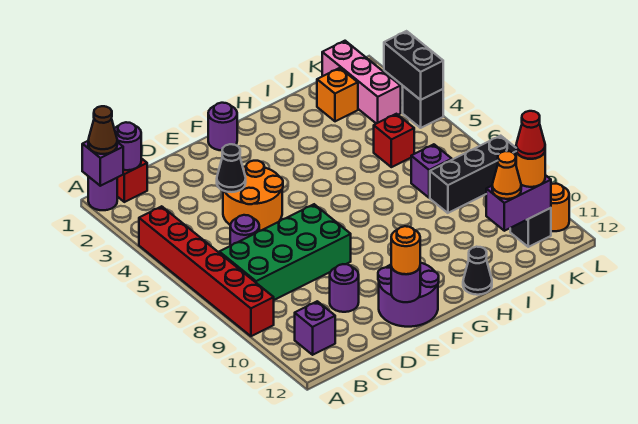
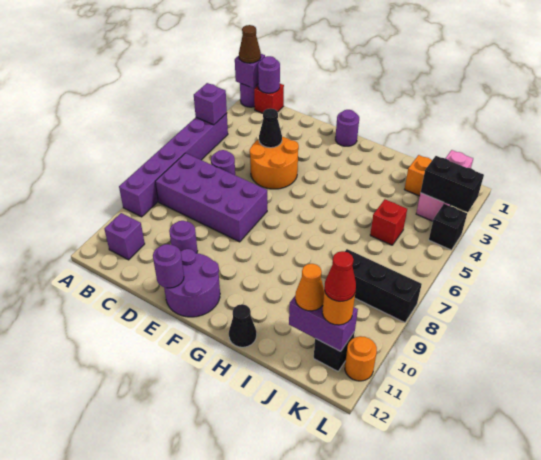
red 1x6 brick [139,206,274,336] -> purple 1x6 brick [119,113,228,217]
green 2x4 brick [219,204,351,300] -> purple 2x4 brick [155,153,267,242]
orange 1x1 round brick [391,226,420,274] -> none
purple 1x1 brick [411,144,452,198] -> purple 1x1 brick moved to [194,83,227,125]
black 1x2 brick [384,31,443,100] -> black 1x2 brick turned to [421,156,484,212]

